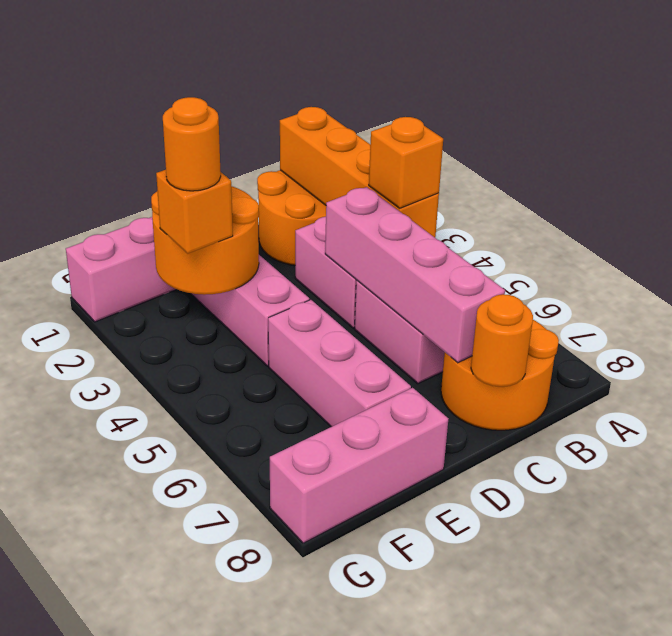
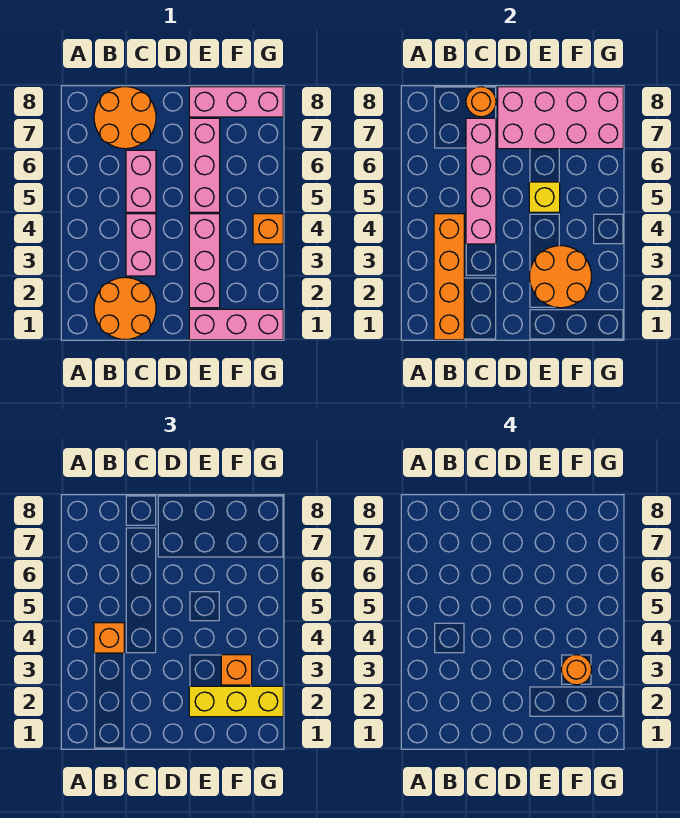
none -> pink 2x4 brick [498,87,623,149]
none -> yellow 1x3 brick [189,686,283,717]
none -> yellow 1x1 brick [529,182,560,212]
none -> orange 1x1 brick [253,214,283,244]

